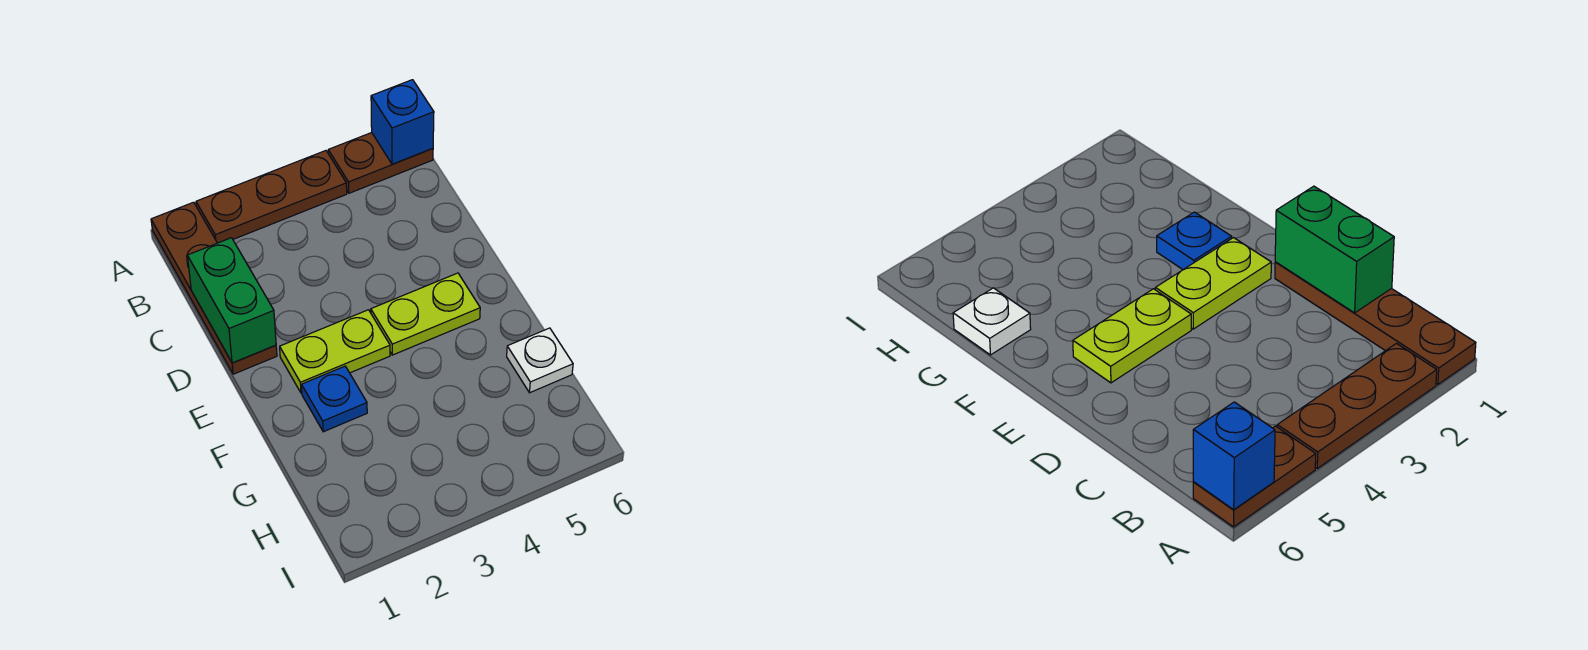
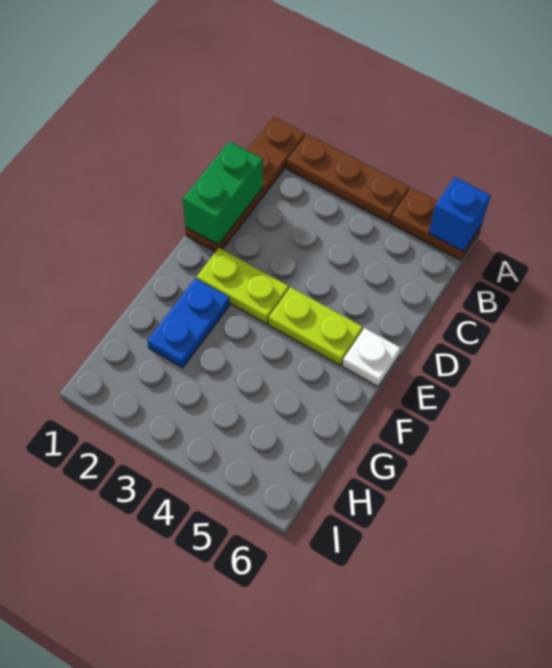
blue 1x1 plate [302,366,367,432] -> blue 1x2 plate [147,278,230,368]
white 1x1 plate [507,328,573,393] -> white 1x1 plate moved to [342,328,400,386]

